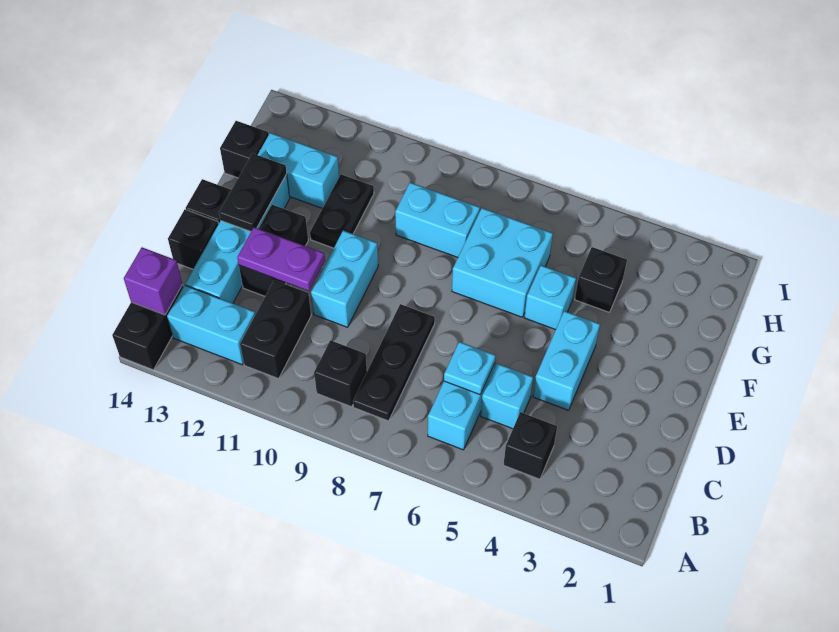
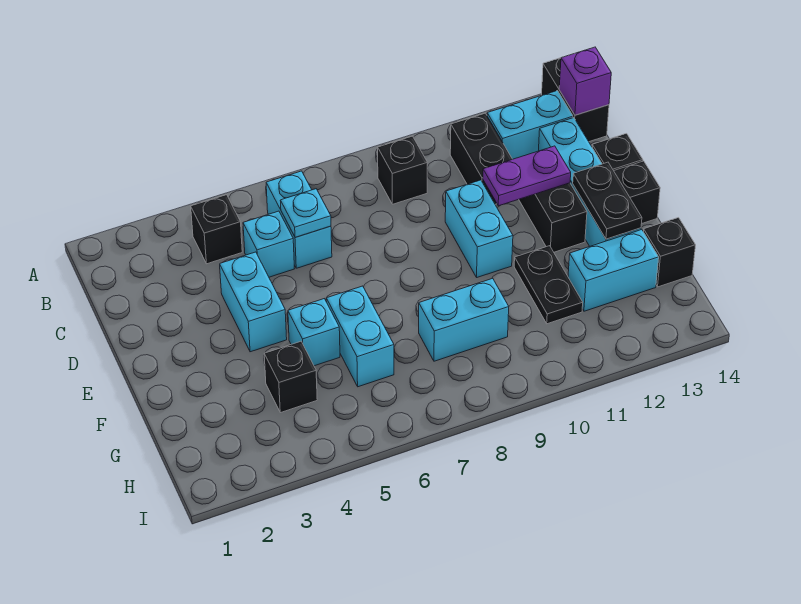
black 1x3 plate [353,304,435,421] -> none
cyan 2x2 brick [452,208,553,317] -> cyan 1x2 brick [326,286,394,387]

